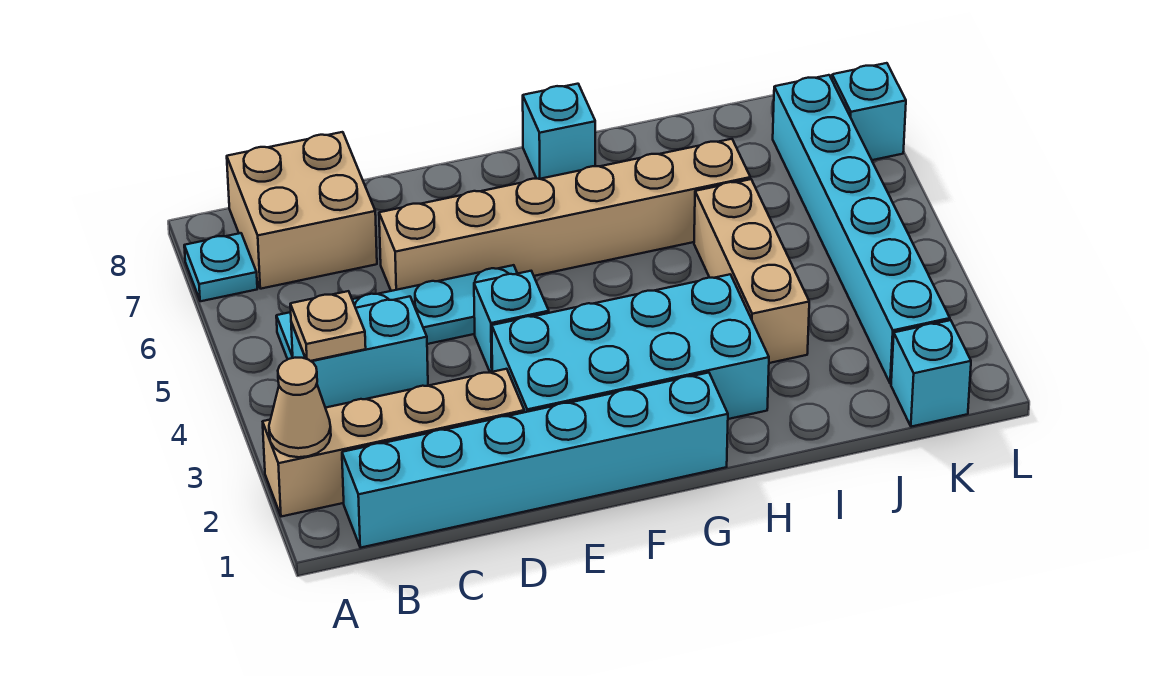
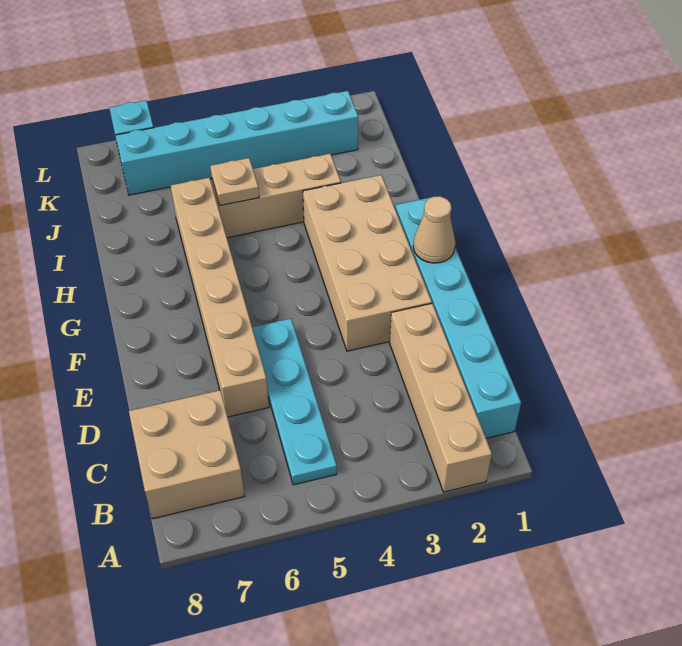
tan 1x1 cone [269,358,331,457] -> tan 1x1 cone moved to [413,196,455,263]
cyan 1x1 plate [184,233,257,301] -> none
cyan 1x2 brick [291,296,428,408] -> none
tan 1x1 plate [290,291,366,361] -> tan 1x1 plate moved to [210,158,259,205]
cyan 2x4 brick [492,274,769,419] -> tan 2x4 brick [303,175,432,351]
cyan 1x1 brick [474,271,549,372] -> none
cyan 1x1 brick [523,84,595,179] -> none
cyan 1x1 brick [891,320,971,427] -> none

